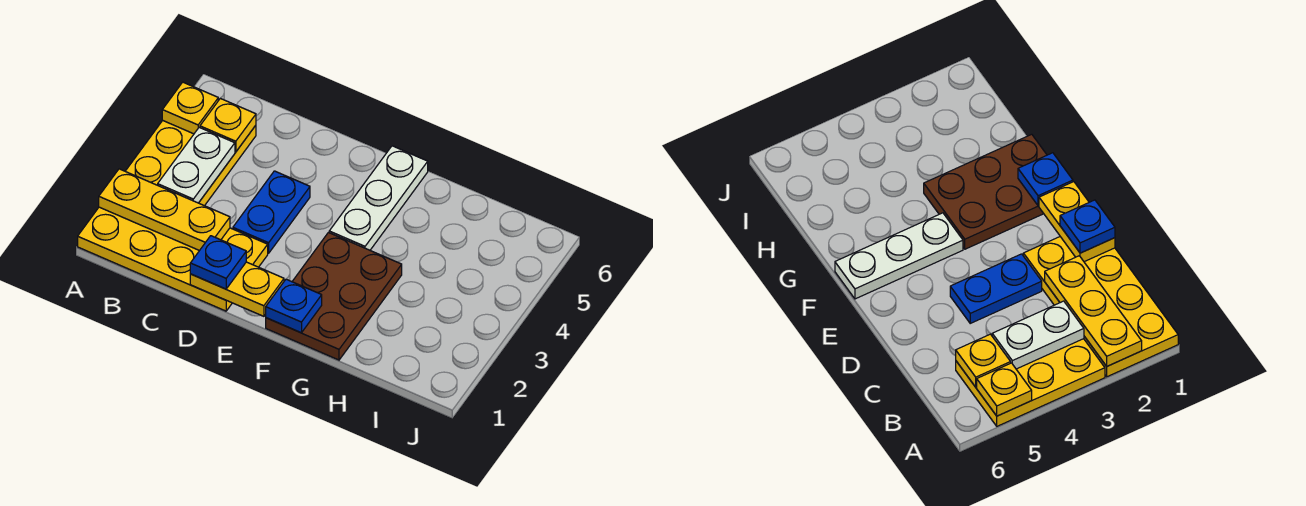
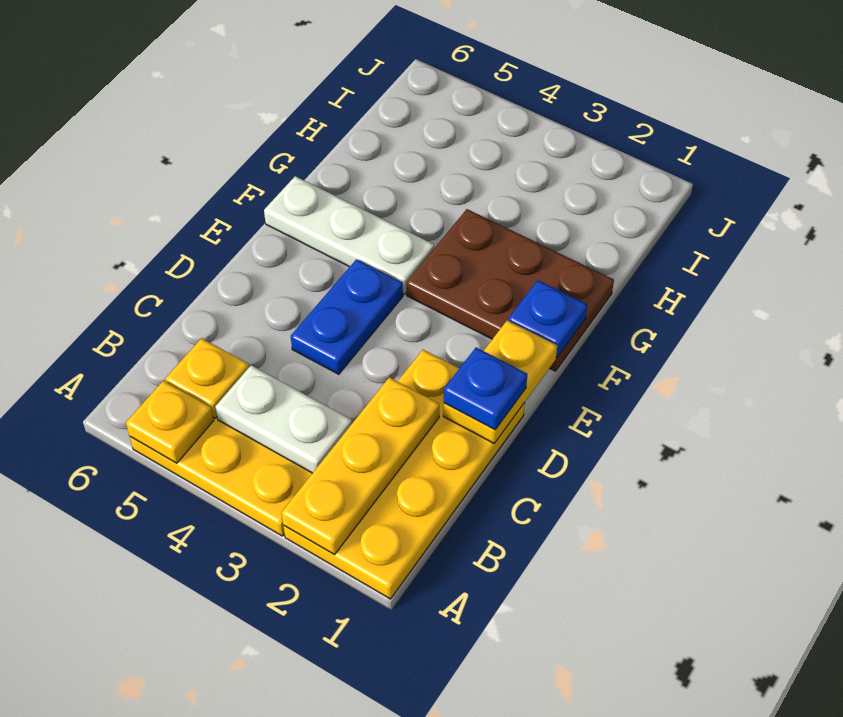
blue 1x2 plate [233,171,310,253] -> blue 1x2 plate turned to [291,259,403,374]

